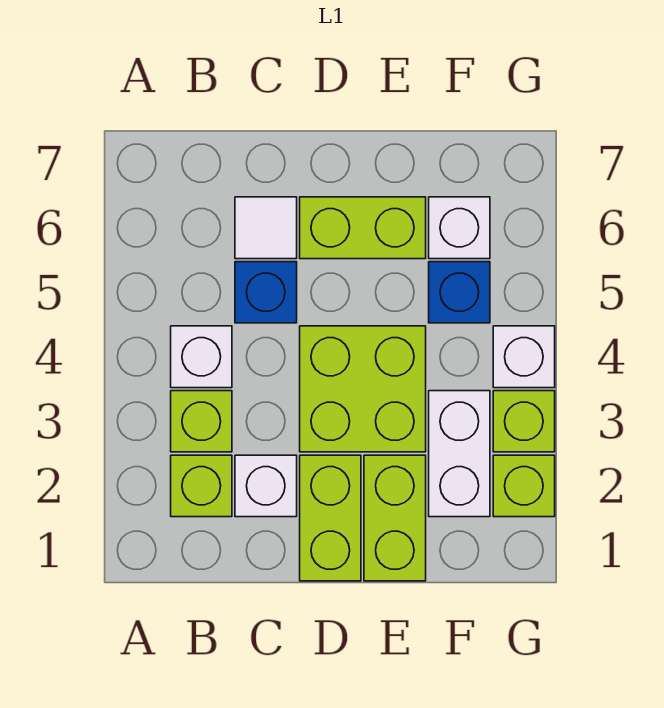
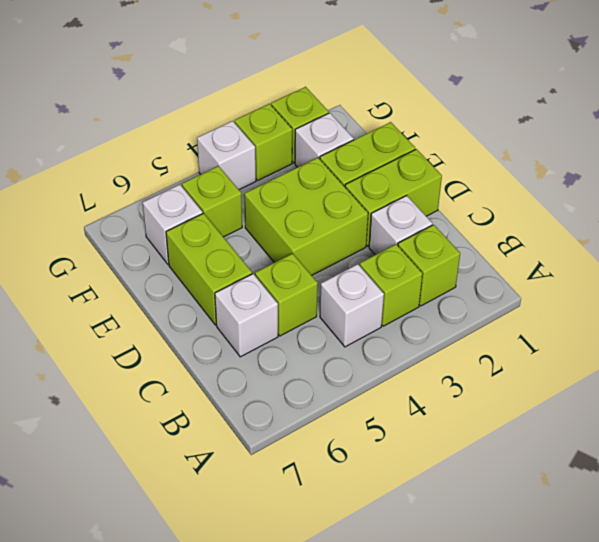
blue 1x1 brick [235,262,297,323] -> lime 1x1 brick [255,253,318,336]
white 1x1 tile [235,197,297,259] -> white 1x1 brick [215,274,278,357]
white 1x2 brick [429,391,490,517] -> white 1x1 brick [295,113,354,167]
blue 1x1 brick [429,262,490,323] -> lime 1x1 brick [182,166,242,237]

